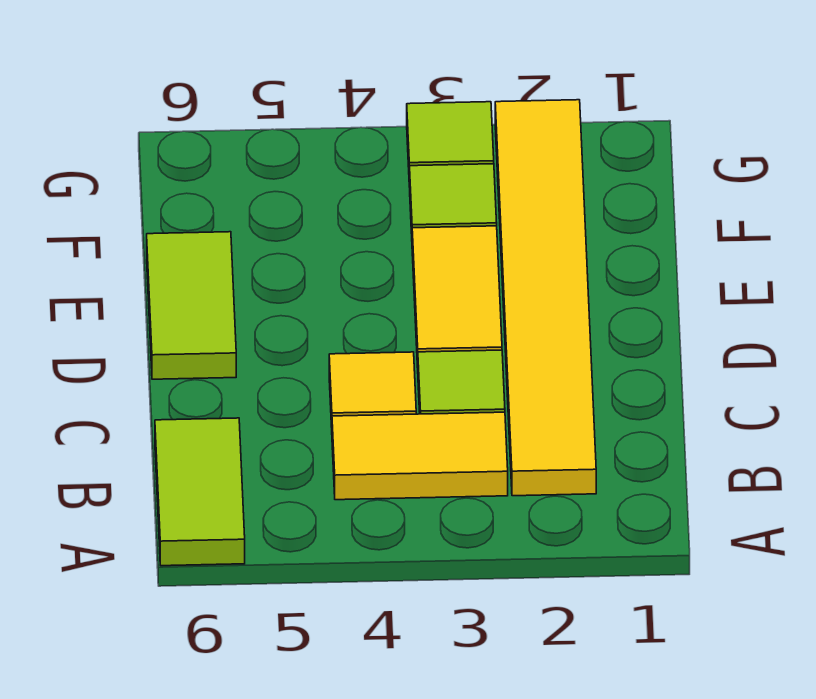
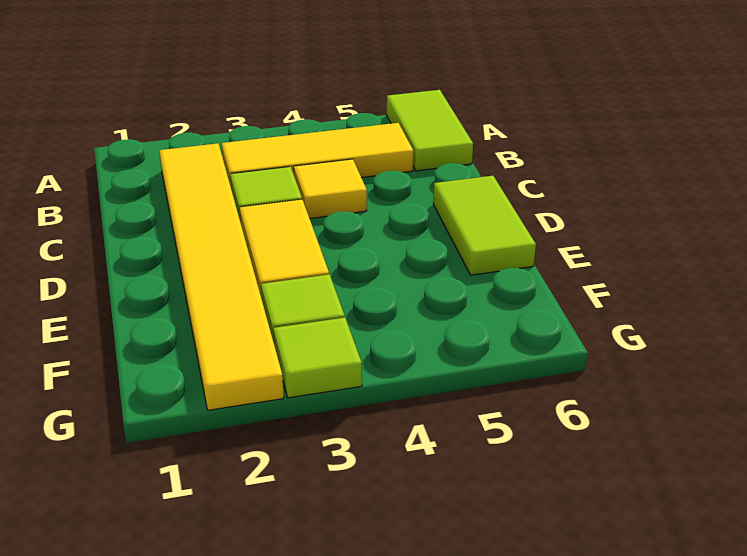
yellow 1x2 tile [332,412,508,500] -> yellow 1x3 tile [222,123,413,186]

